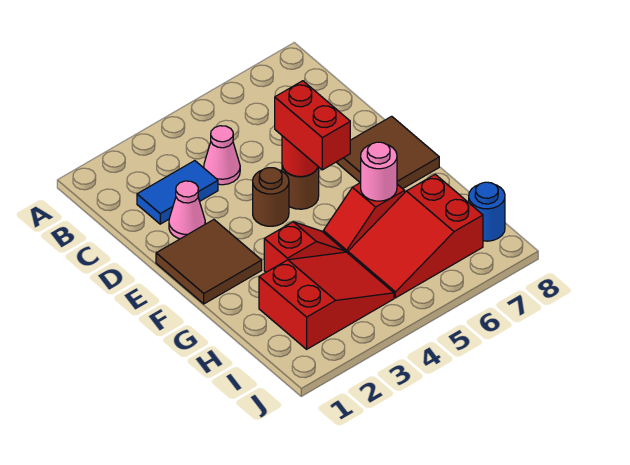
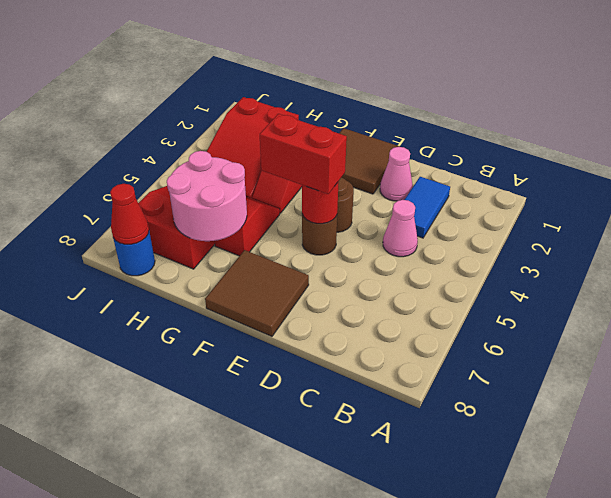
pink 1x1 round brick [361,142,397,201] -> pink 2x2 round brick [167,151,247,241]
none -> red 1x1 cone [110,184,149,244]

